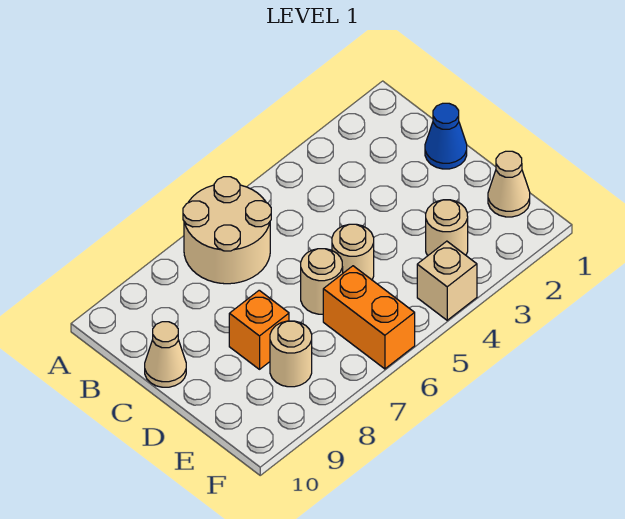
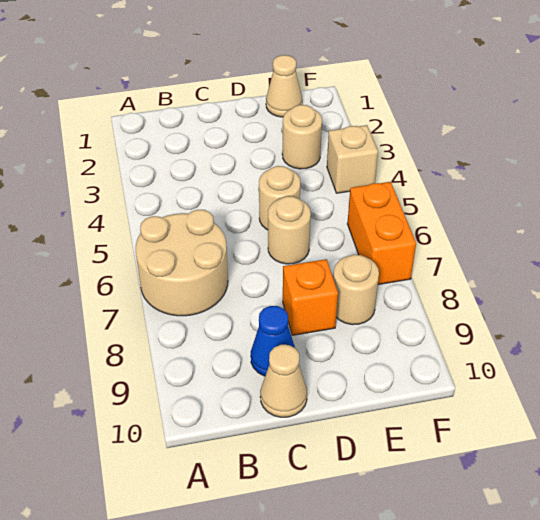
blue 1x1 cone [425,103,467,169] -> blue 1x1 cone moved to [251,306,295,376]
orange 1x2 brick [323,266,415,369] -> orange 1x2 brick turned to [347,182,416,285]

